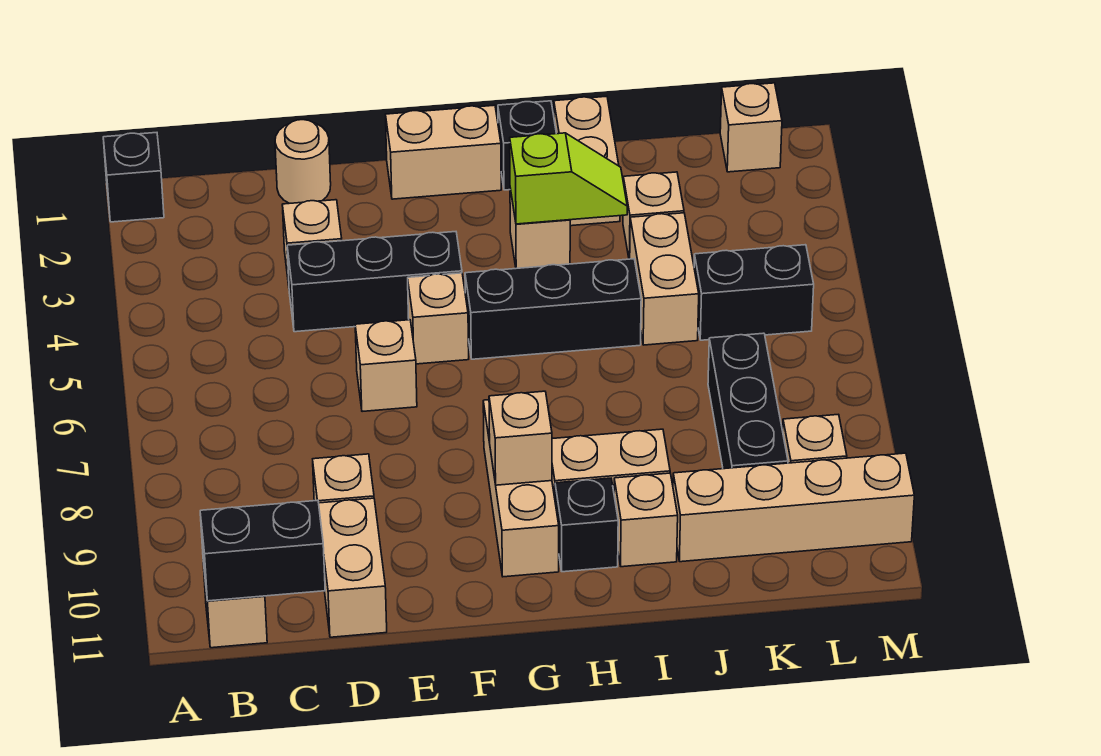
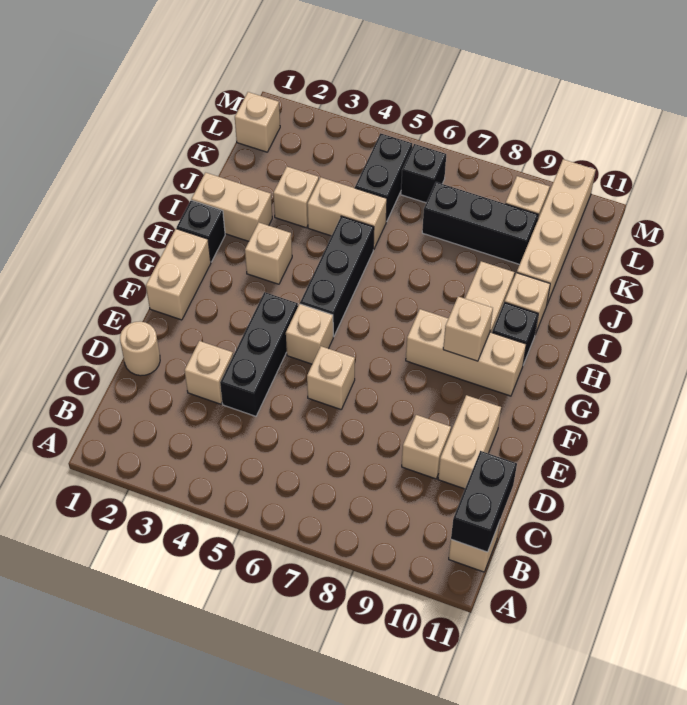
black 1x1 brick [103,133,164,222] -> black 1x1 brick moved to [401,144,446,203]
tan 1x2 brick [319,498,387,637] -> tan 1x2 brick turned to [438,395,501,489]
lime 1x2 slope [510,133,627,224] -> none

